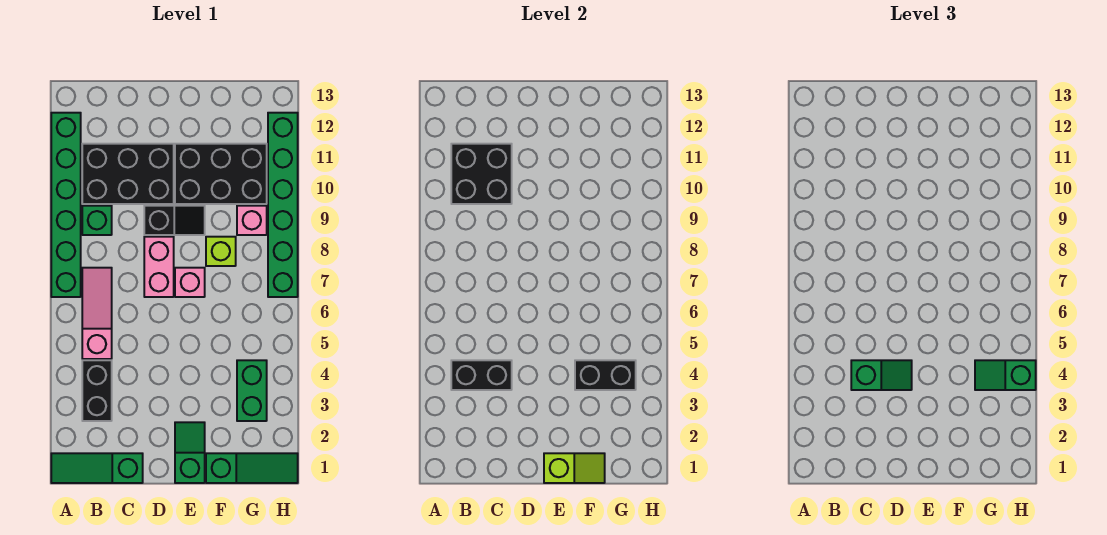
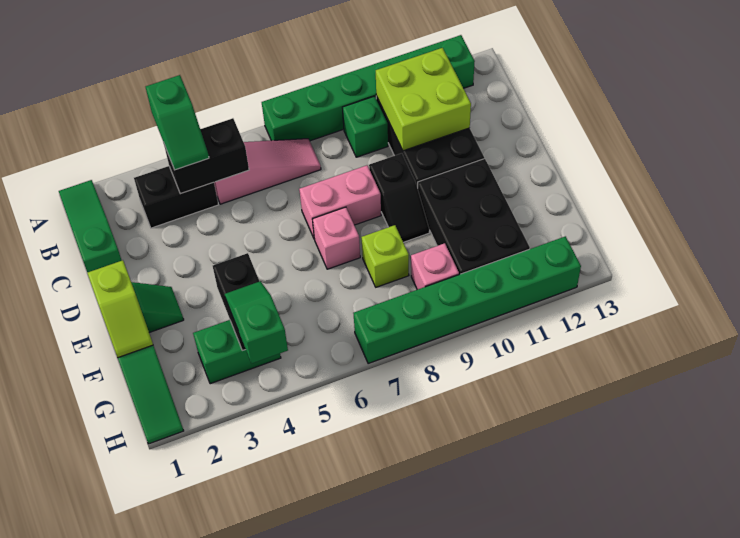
black 1x2 brick [451,360,512,390] -> black 1x2 brick turned to [164,118,249,194]
black 2x2 brick [451,144,512,204] -> lime 2x2 brick [376,48,471,151]
green 1x2 slope [851,360,912,390] -> green 1x2 slope moved to [146,75,209,170]

